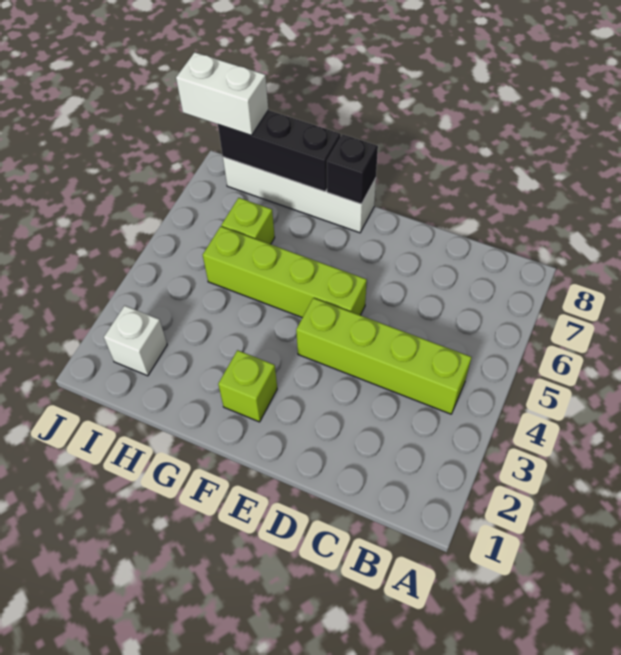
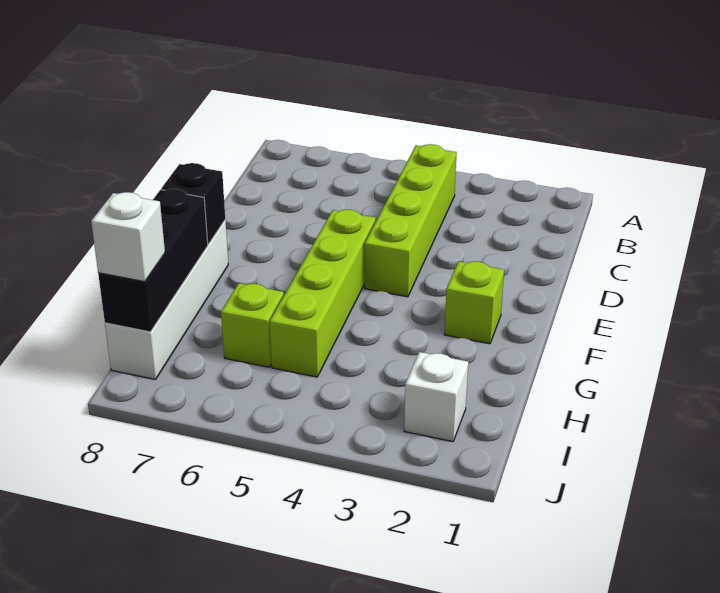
white 1x2 brick [176,52,268,135] -> white 1x1 brick [91,192,165,282]

